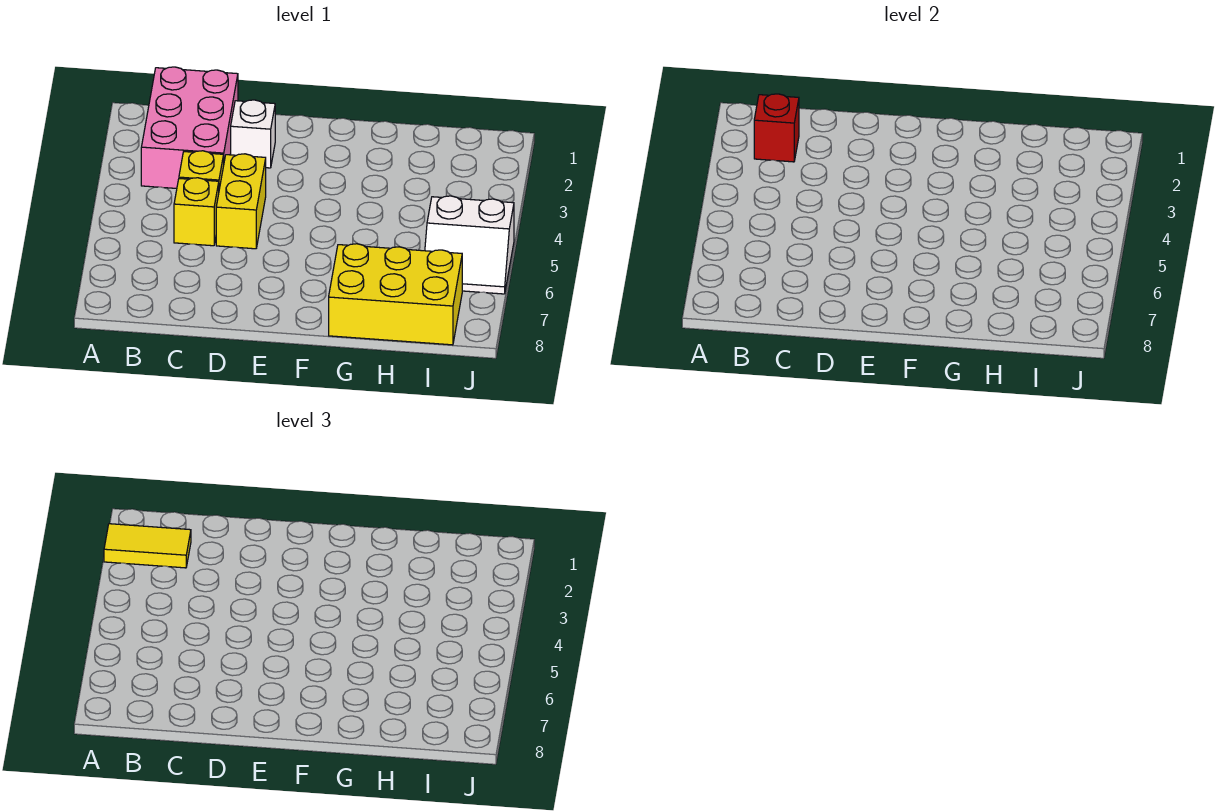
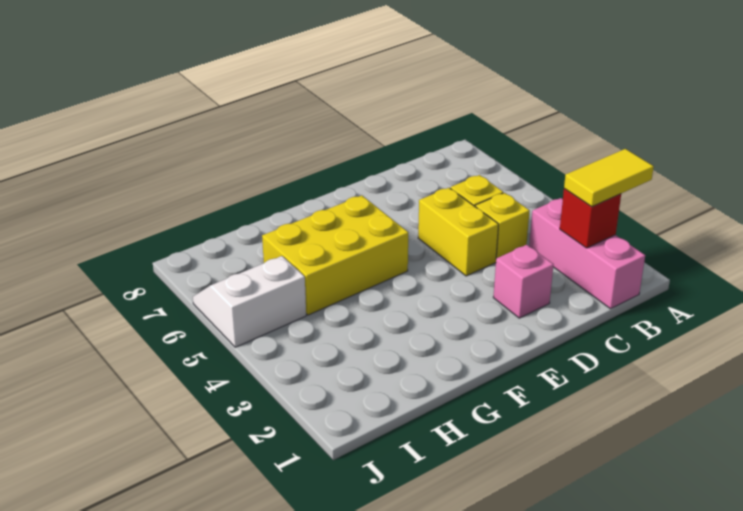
pink 2x3 brick [141,67,238,188] -> pink 1x3 brick [529,198,645,309]
white 1x1 brick [231,100,275,168] -> pink 1x1 brick [493,245,554,318]
yellow 2x3 brick [329,244,462,345] -> yellow 2x3 brick moved to [262,195,408,315]

